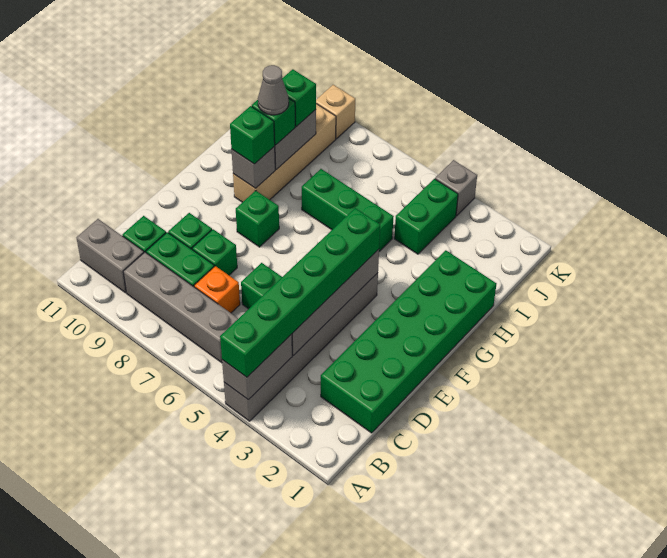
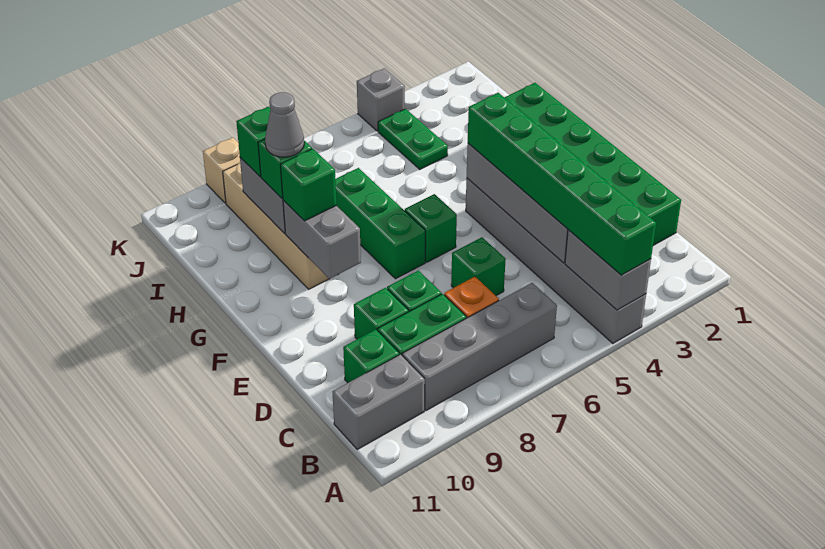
green 1x1 brick [236,191,279,247] -> green 1x1 brick moved to [405,194,457,262]
grey 1x1 brick [231,147,275,188] -> grey 1x2 brick [283,200,361,279]
green 1x3 brick [302,169,394,251] -> green 1x3 brick turned to [335,168,425,279]
green 1x2 brick [394,179,458,254] -> green 1x2 plate [378,109,448,169]

